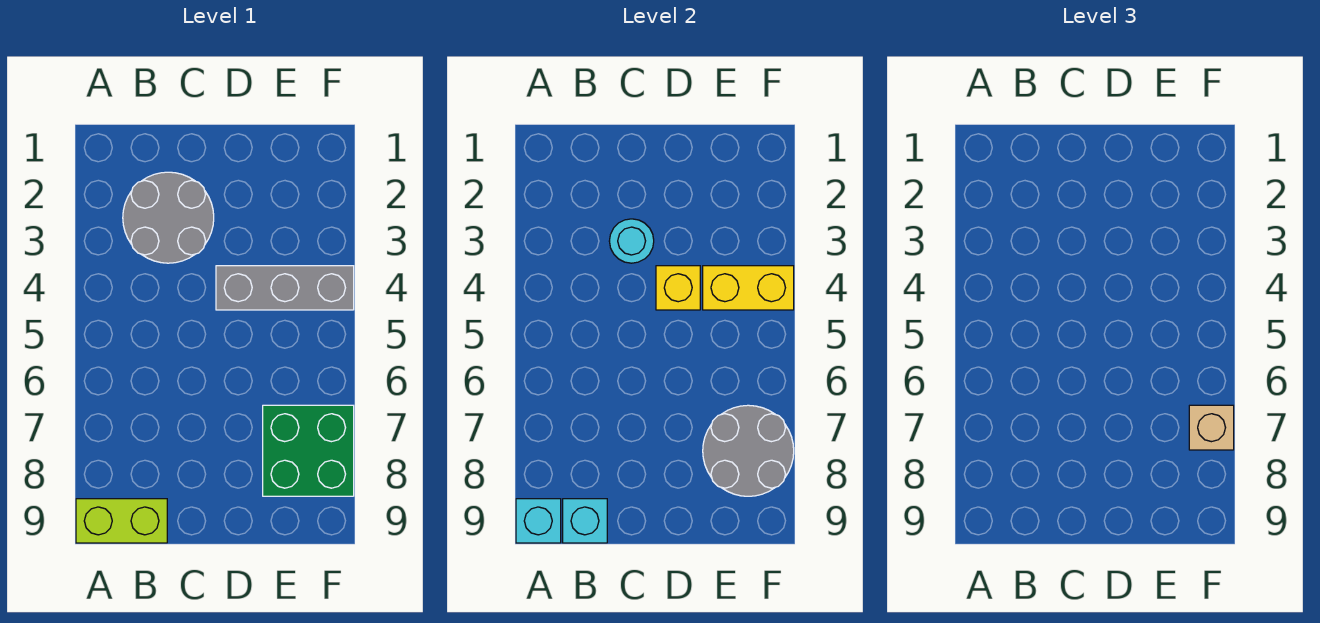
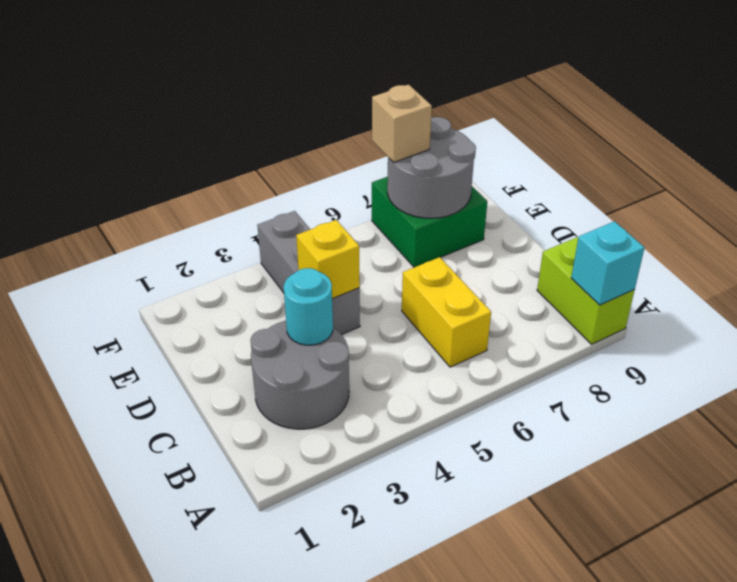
cyan 1x1 brick [563,499,607,543] -> none
yellow 1x2 brick [703,266,794,310] -> yellow 1x2 brick moved to [402,257,491,367]

